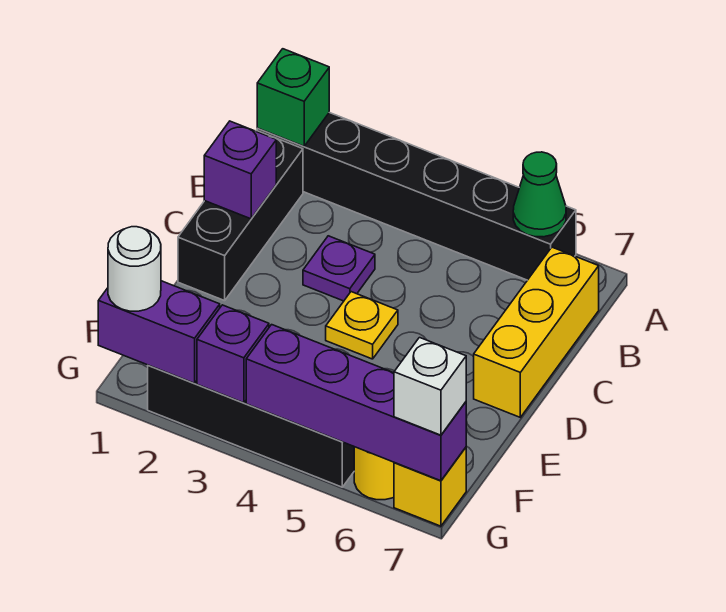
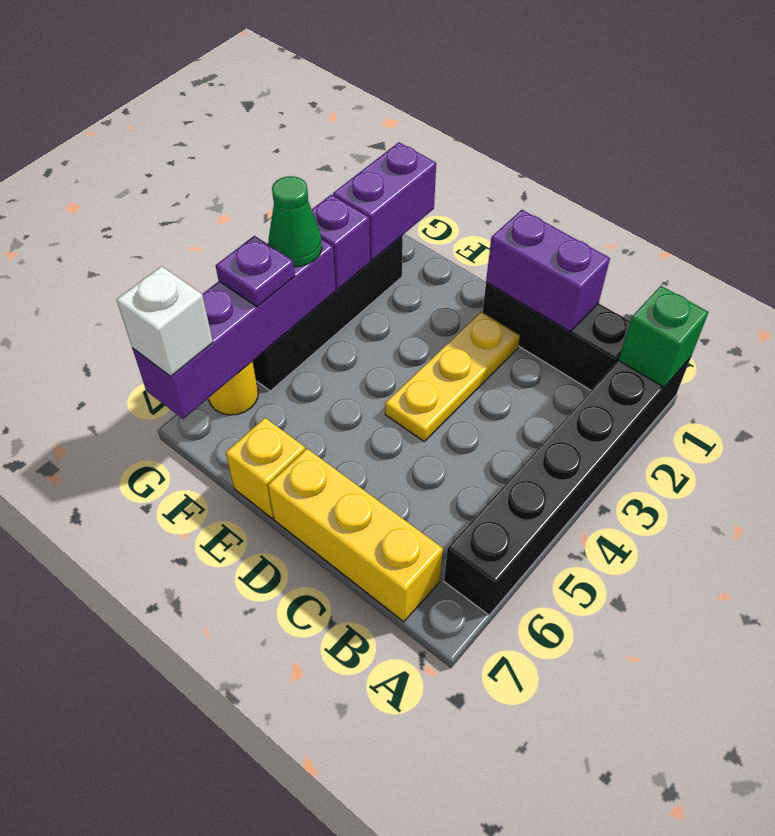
green 1x1 cone [513,152,566,237] -> green 1x1 cone moved to [269,176,322,267]
purple 1x1 brick [204,121,276,219] -> purple 1x2 brick [486,210,610,332]
purple 1x1 plate [303,236,375,301] -> purple 1x1 plate moved to [216,236,295,307]
yellow 1x1 plate [326,292,398,359] -> yellow 1x3 plate [385,312,520,441]
white 1x1 round brick [108,227,161,311] -> none
yellow 1x1 brick [394,448,466,526] -> yellow 1x1 brick moved to [226,418,305,519]

